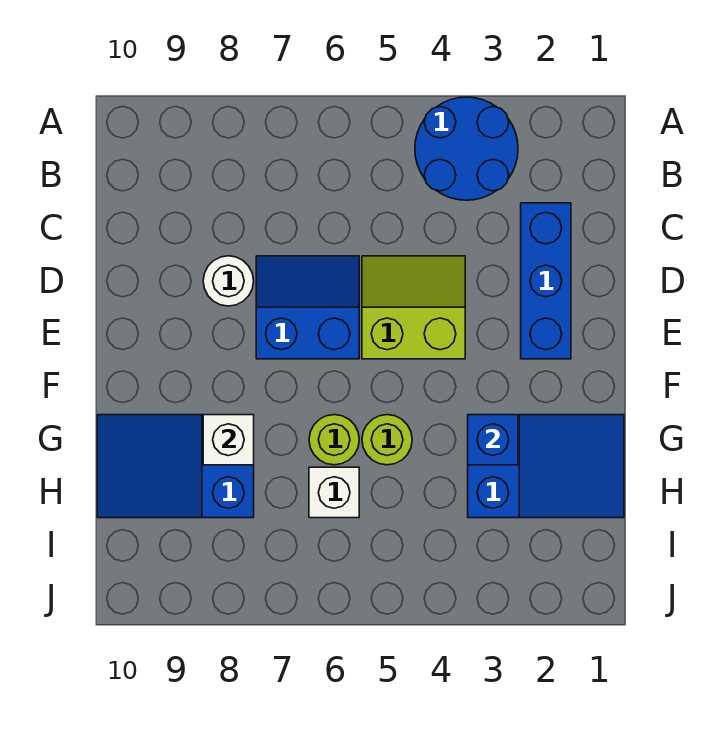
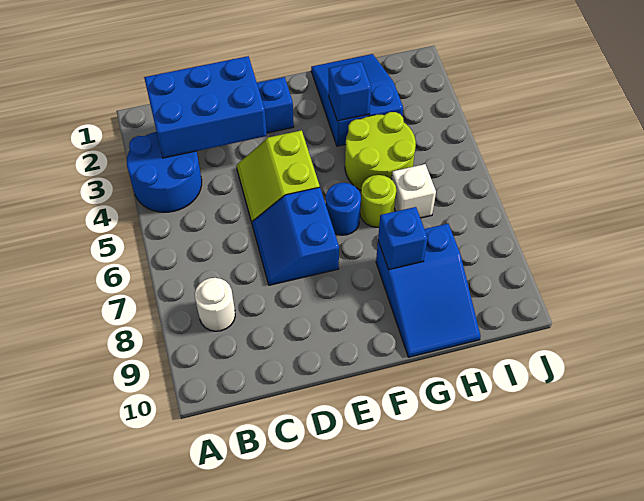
none -> blue 2x3 brick [144,56,267,158]
white 1x1 round brick [203,256,254,306] -> white 1x1 round brick moved to [195,278,235,331]
none -> blue 1x1 round brick [326,183,361,235]
lime 1x1 round brick [362,415,412,465] -> lime 2x2 round brick [345,112,416,190]
white 1x1 brick [203,415,254,465] -> blue 1x1 brick [378,207,428,269]

